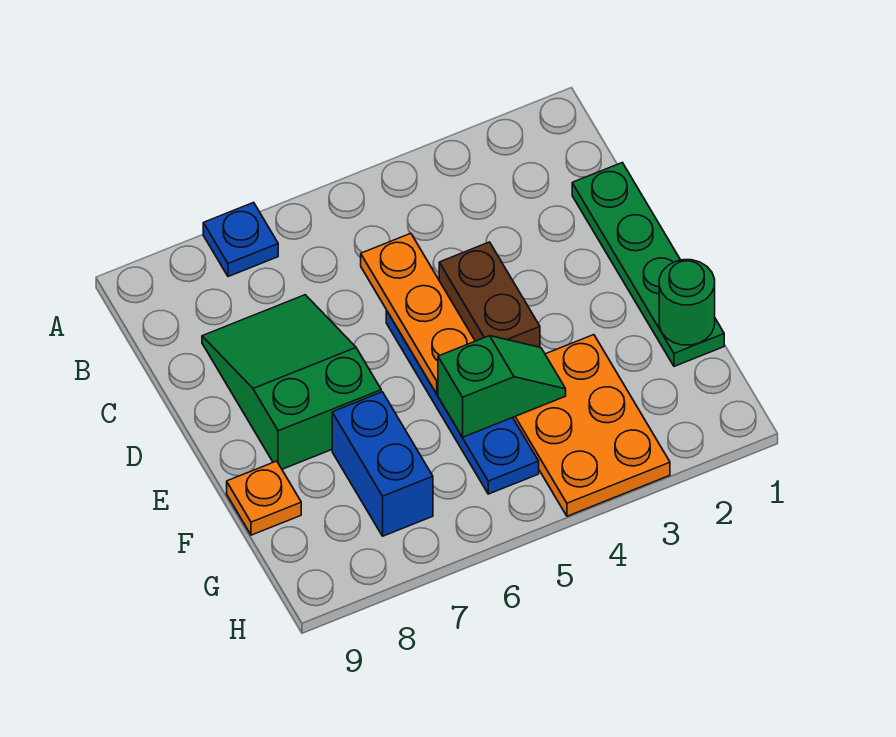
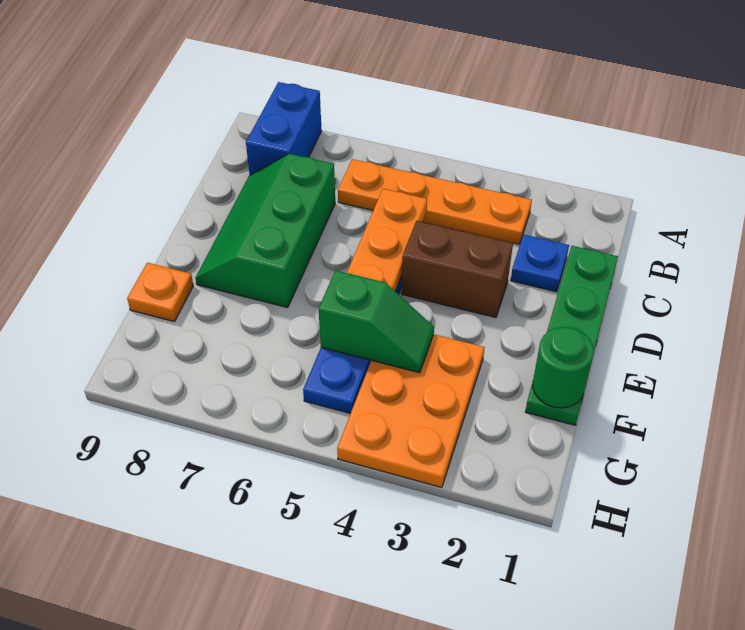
blue 1x1 plate [203,202,278,277] -> blue 1x1 plate moved to [511,235,569,292]
none -> orange 1x4 plate [338,159,532,245]
green 2x3 slope [202,295,381,469] -> green 2x3 slope turned to [195,154,335,308]
brown 1x2 brick [439,242,540,347] -> brown 1x2 brick turned to [401,221,513,318]
blue 1x2 brick [332,392,433,536] -> blue 1x2 brick moved to [246,82,322,175]

